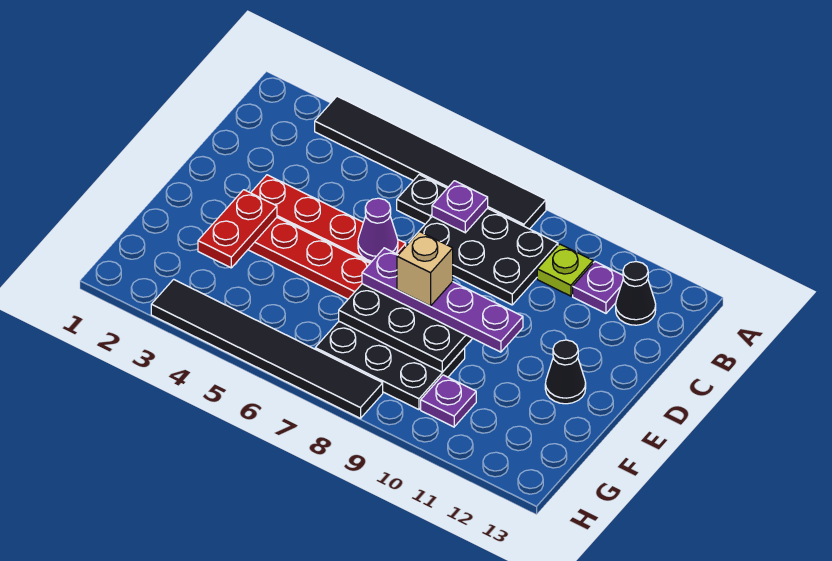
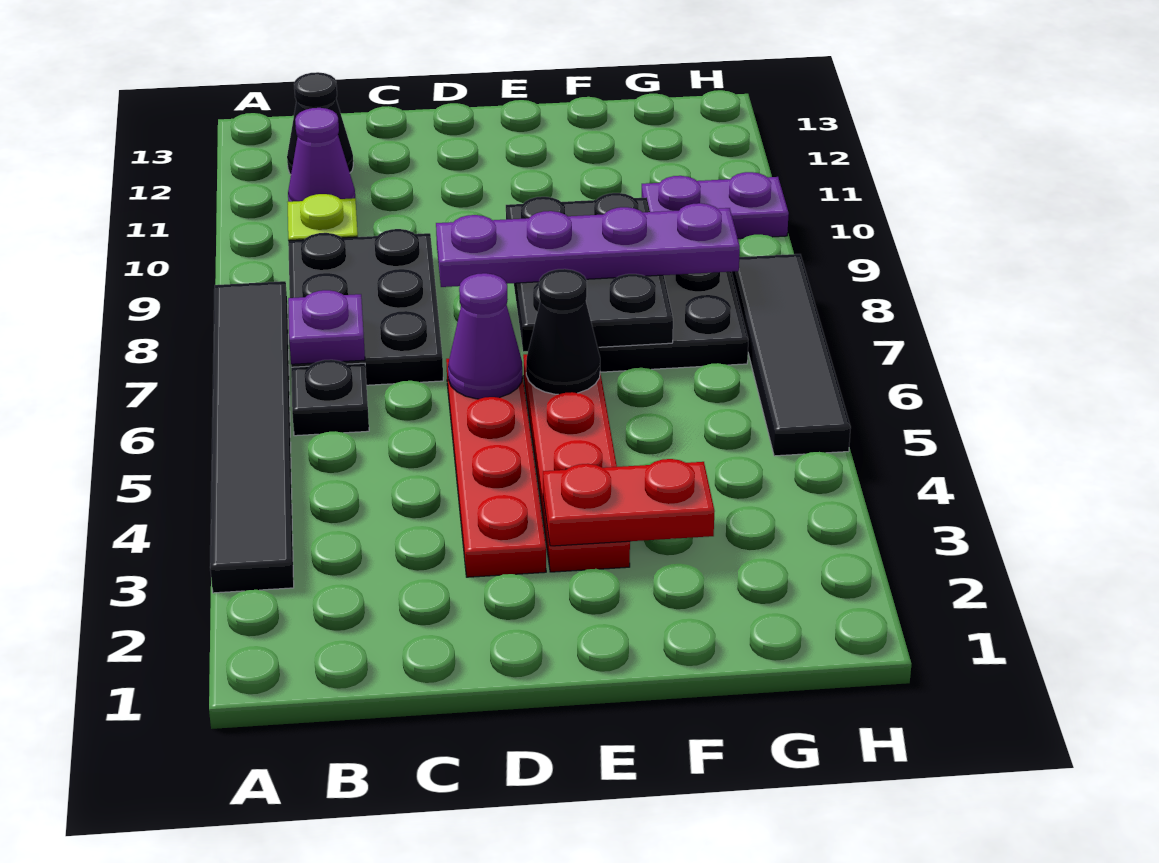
purple 1x1 plate [573,262,623,313] -> purple 1x1 cone [288,108,355,202]
purple 1x4 plate [362,248,523,352] -> purple 1x4 plate turned to [436,203,740,287]
tan 1x1 brick [397,232,453,306] -> none
black 1x1 cone [545,340,586,404] -> black 1x1 cone moved to [526,269,600,394]
purple 1x1 plate [421,375,476,427] -> purple 1x2 plate [642,172,789,239]
black 1x6 tile [151,279,383,418] -> black 1x4 tile [732,254,851,456]

